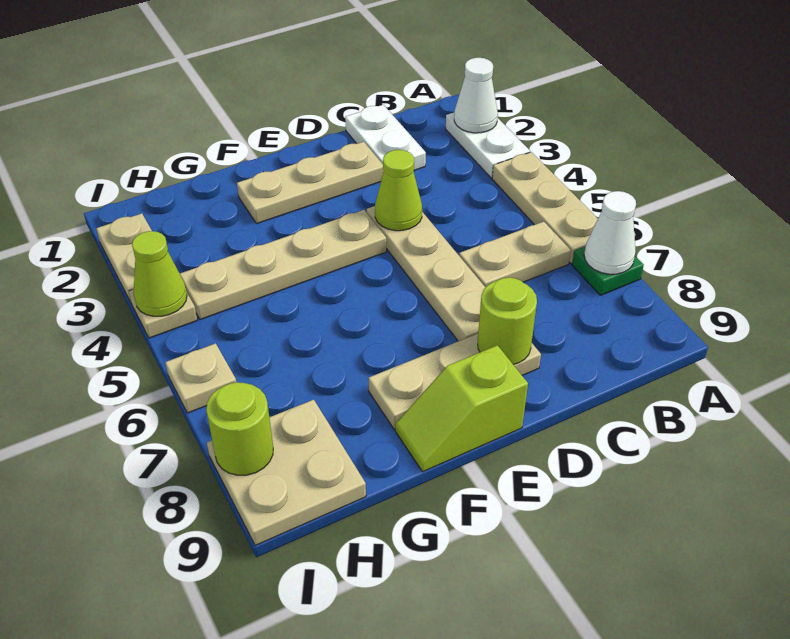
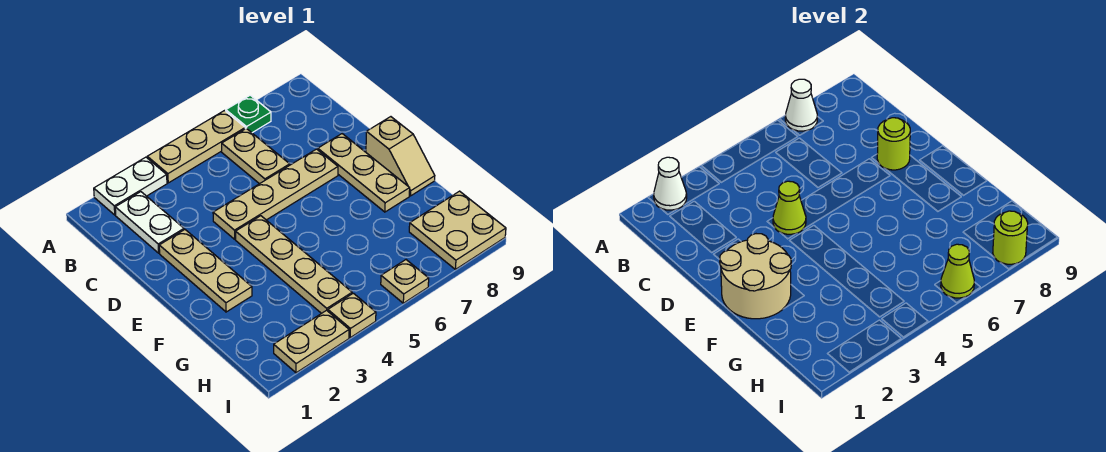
white 1x2 plate [345,105,426,170] -> white 1x2 plate turned to [115,192,184,253]
none -> tan 2x2 round brick [720,234,791,319]
lime 1x2 slope [395,345,528,472] -> tan 1x2 slope [366,117,435,196]
lime 1x1 cone [132,231,187,316] -> lime 1x1 cone moved to [941,244,974,298]

